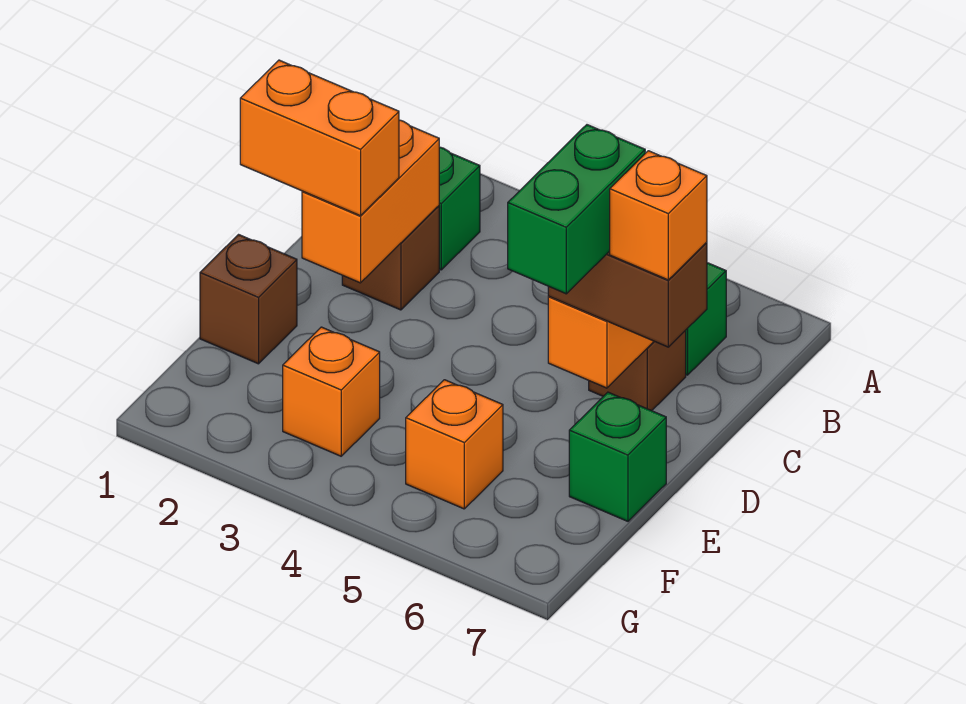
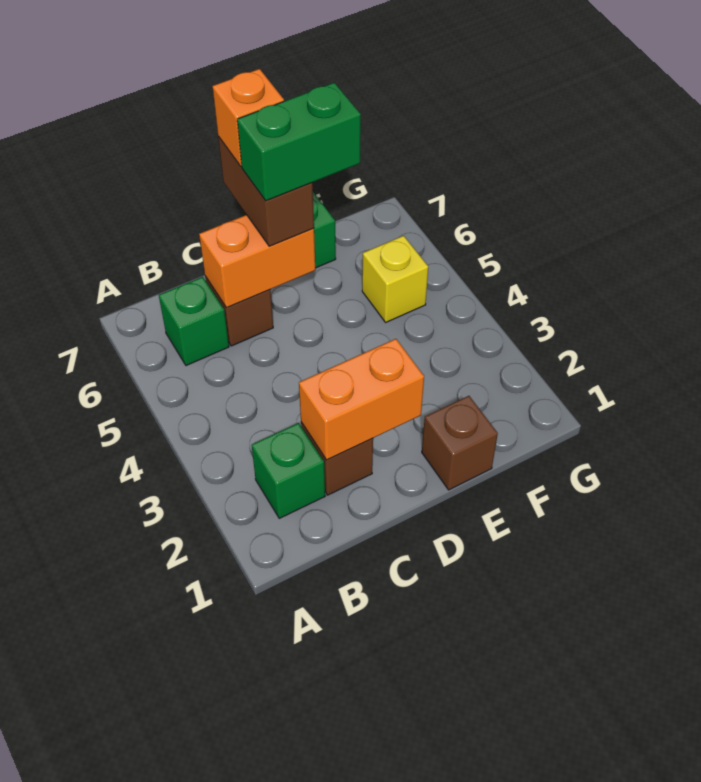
orange 1x2 brick [240,60,399,216] -> none
orange 1x1 brick [283,327,380,456] -> none
orange 1x1 brick [406,380,503,509] -> yellow 1x1 brick [362,236,428,322]

